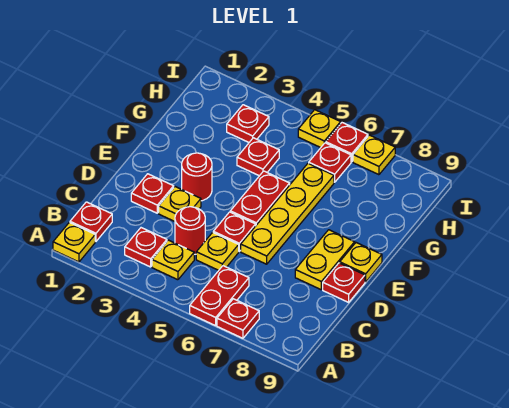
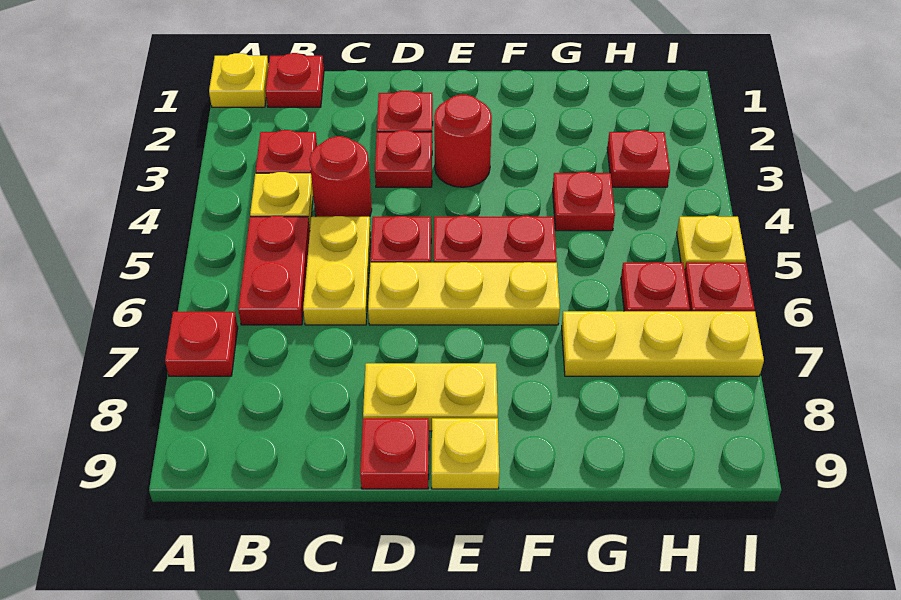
red 1x2 plate [190,266,249,326] -> red 1x2 plate turned to [238,216,310,325]
yellow 1x1 plate [196,232,239,270] -> yellow 1x2 plate [303,216,371,325]
yellow 1x1 plate [159,187,201,221] -> red 1x1 plate [375,130,432,187]
yellow 1x4 plate [241,163,334,264] -> yellow 1x3 plate [368,262,560,325]
yellow 1x1 plate [353,135,395,175] -> yellow 1x3 plate [562,311,764,376]

